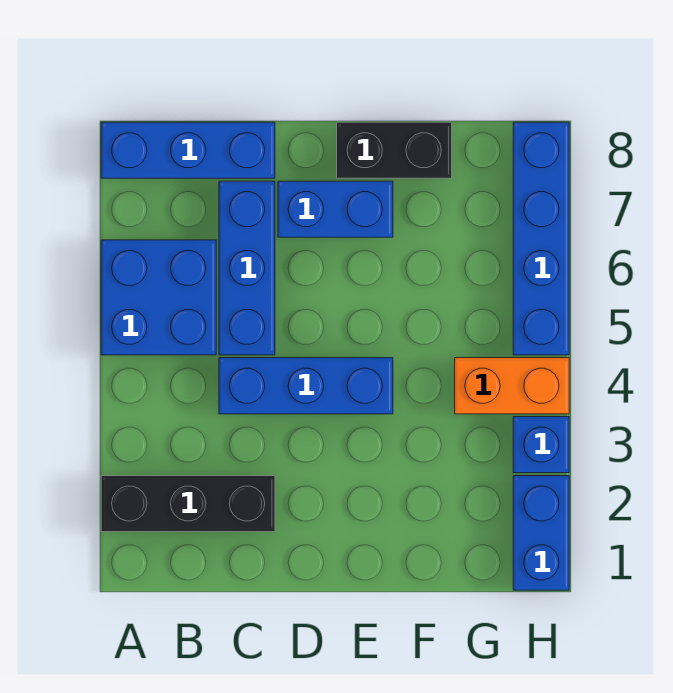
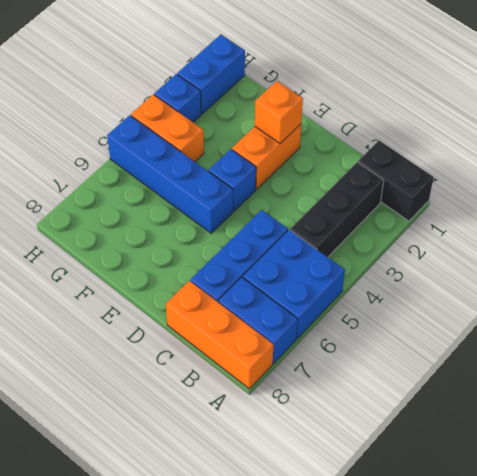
black 1x3 brick [101,476,275,532] -> black 1x3 brick turned to [290,162,384,257]
blue 1x3 brick [101,122,275,178] -> orange 1x3 brick [166,281,273,389]
blue 1x3 brick [219,358,393,414] -> blue 1x1 brick [209,149,256,211]
blue 1x2 brick [278,181,393,237] -> blue 1x2 brick moved to [219,278,298,363]
none -> orange 1x2 brick [232,124,301,189]
none -> orange 1x1 brick [255,81,303,143]
black 1x2 brick [337,122,452,178] -> black 1x2 brick moved to [358,141,434,221]
blue 1x4 brick [513,122,569,355] -> blue 1x4 brick turned to [107,115,233,233]

